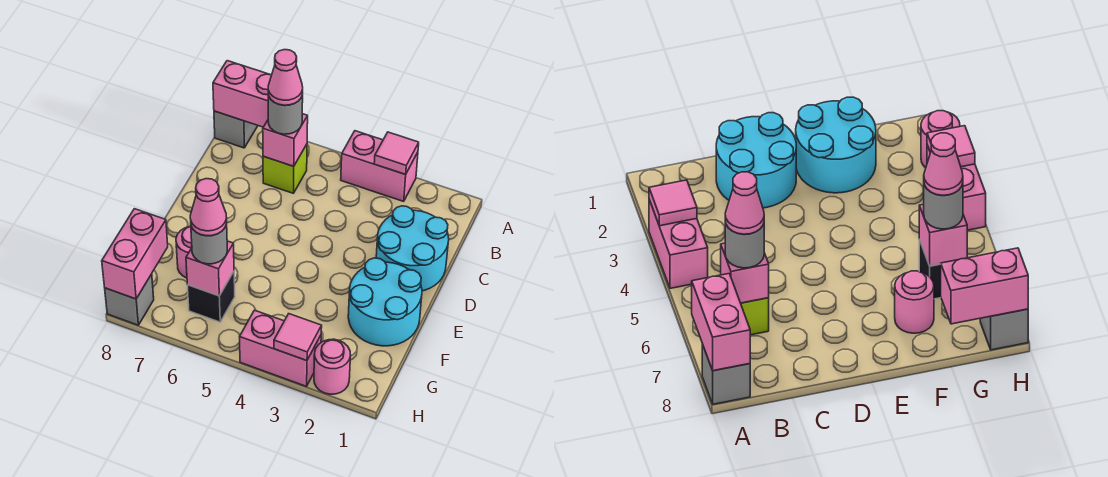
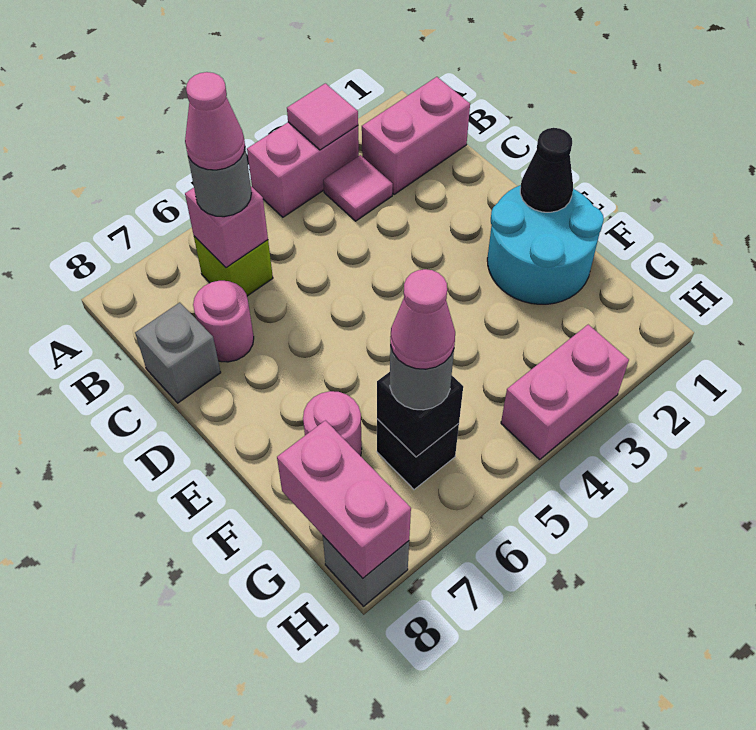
pink 1x2 brick [213,61,272,127] -> pink 1x2 brick moved to [362,77,470,194]
grey 1x1 brick [214,111,258,148] -> grey 1x1 brick moved to [135,303,221,403]
cyan 2x2 round brick [376,206,449,291] -> none
none -> black 1x1 cone [520,128,573,212]
pink 1x1 brick [186,241,234,296] -> black 1x1 brick [377,372,463,457]
pink 1x1 round brick [314,339,351,394] -> pink 1x1 round brick moved to [193,281,254,362]
pink 1x1 tile [274,314,322,361] -> pink 1x1 tile moved to [323,155,393,221]

